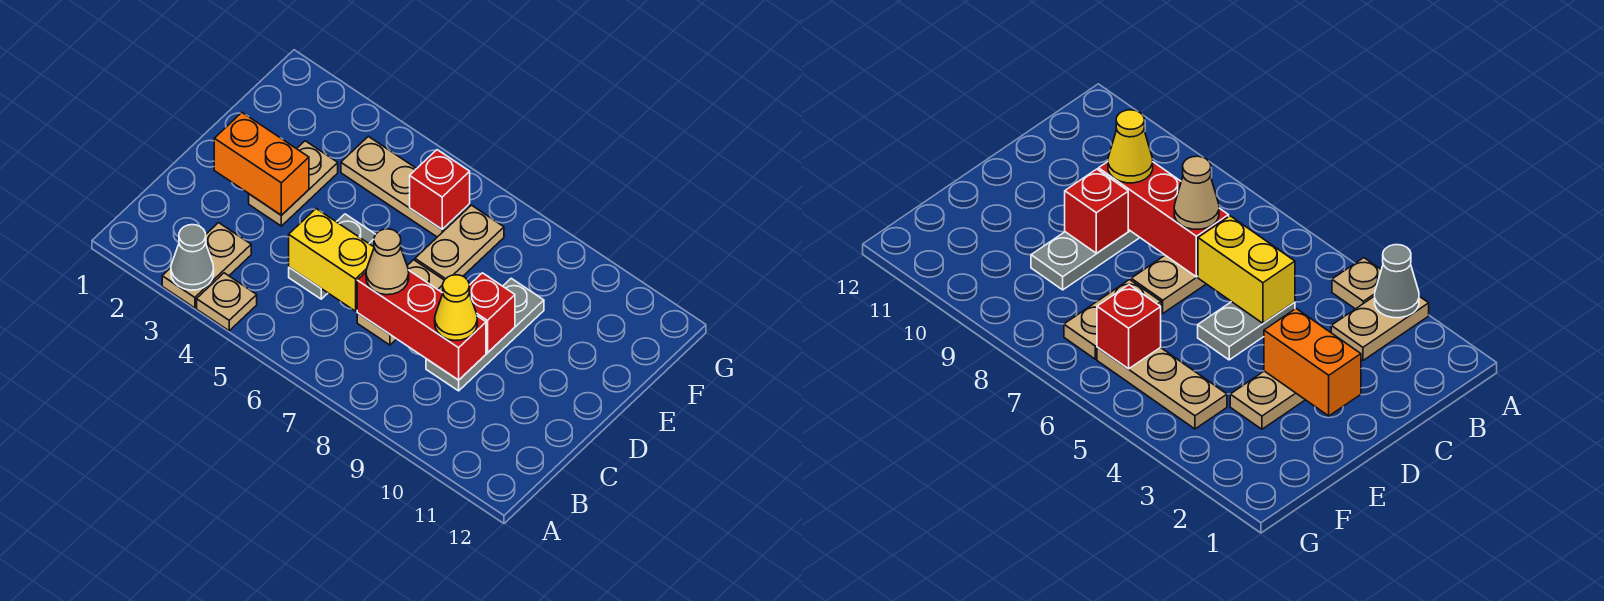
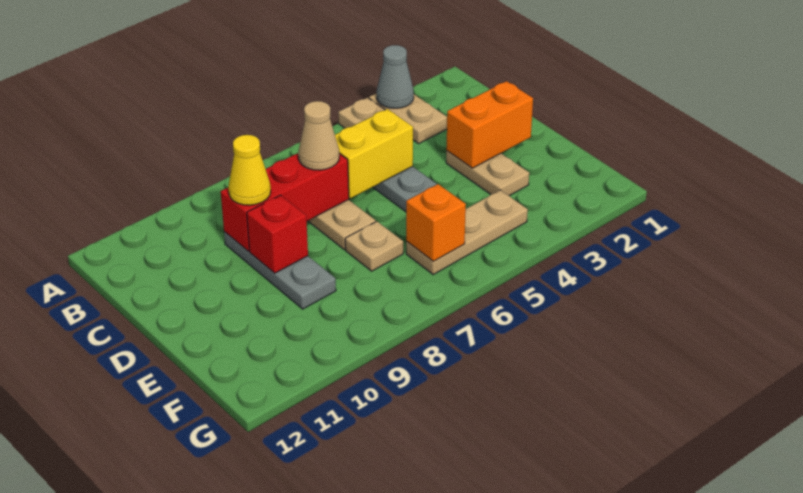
tan 1x2 plate [415,205,504,280] -> tan 1x1 plate [345,221,403,271]
red 1x1 brick [410,150,470,229] -> orange 1x1 brick [406,184,466,261]

